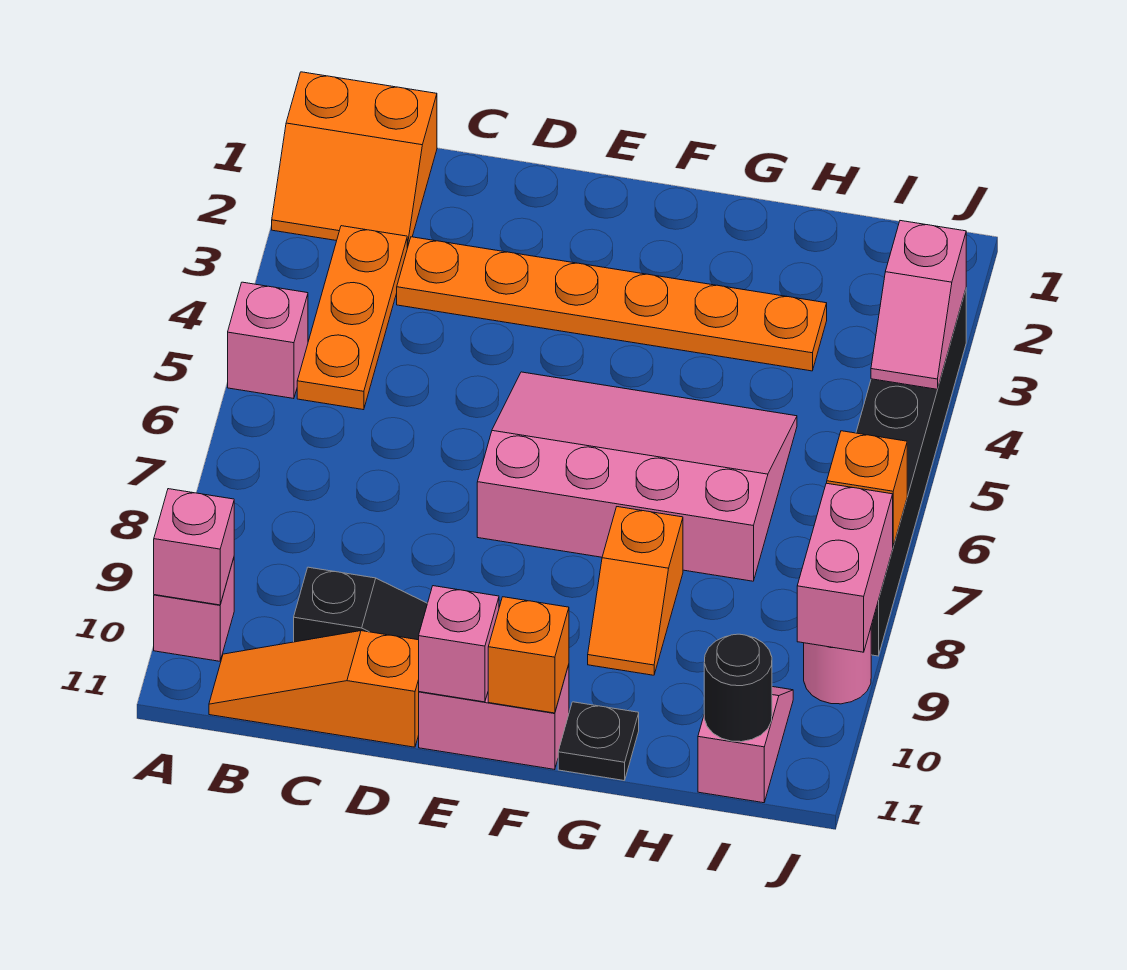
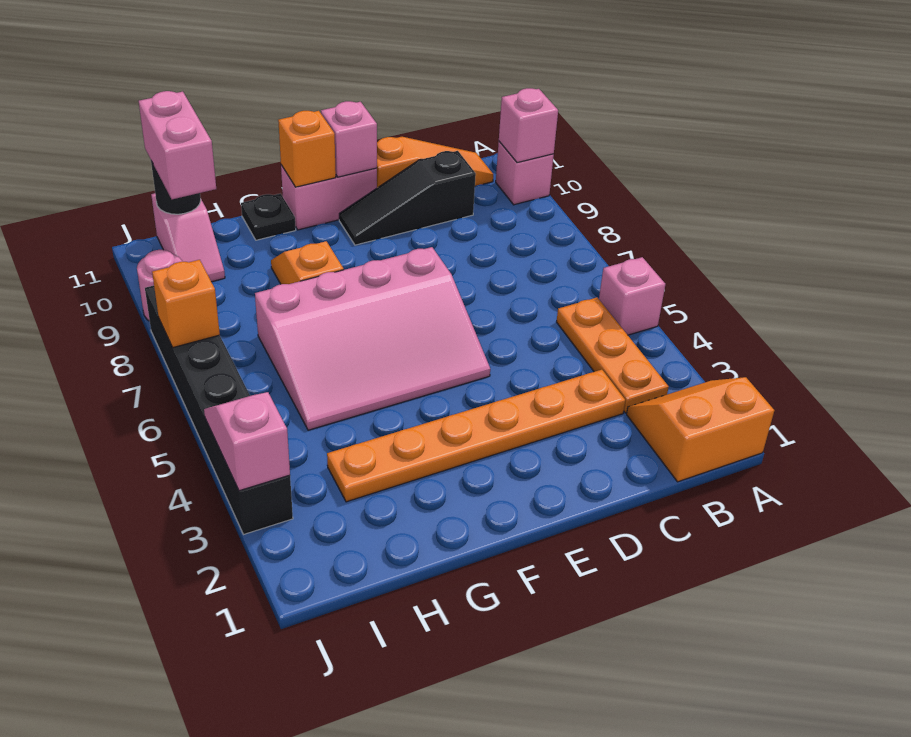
pink 1x2 brick [797,483,893,652] -> pink 1x2 brick moved to [139,91,216,199]

